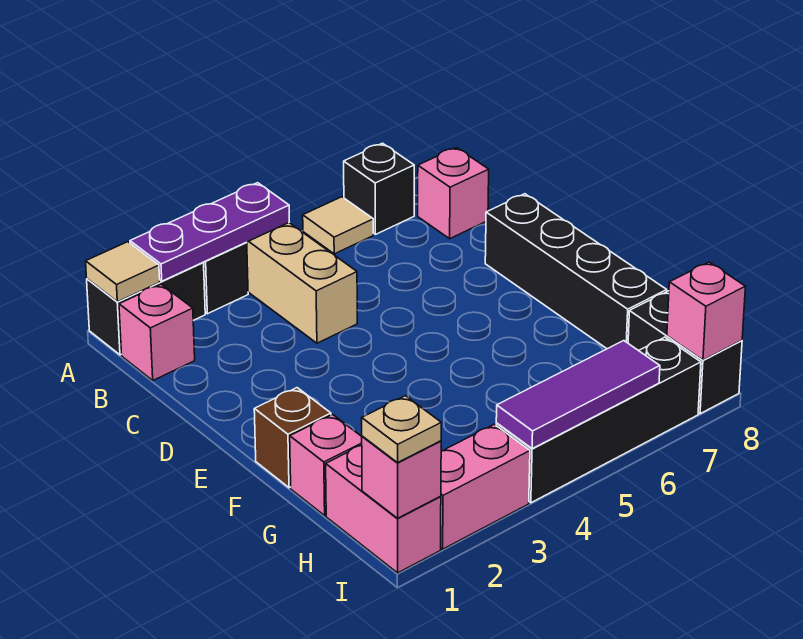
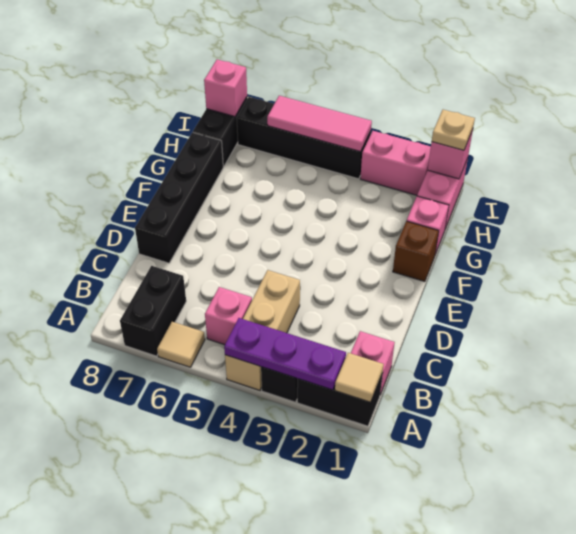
black 1x1 brick [344,143,414,234] -> black 1x2 brick [120,266,186,356]
pink 1x1 brick [418,147,489,239] -> pink 1x1 brick moved to [205,287,252,345]
purple 1x3 tile [496,341,660,449] -> pink 1x3 tile [267,96,372,152]

